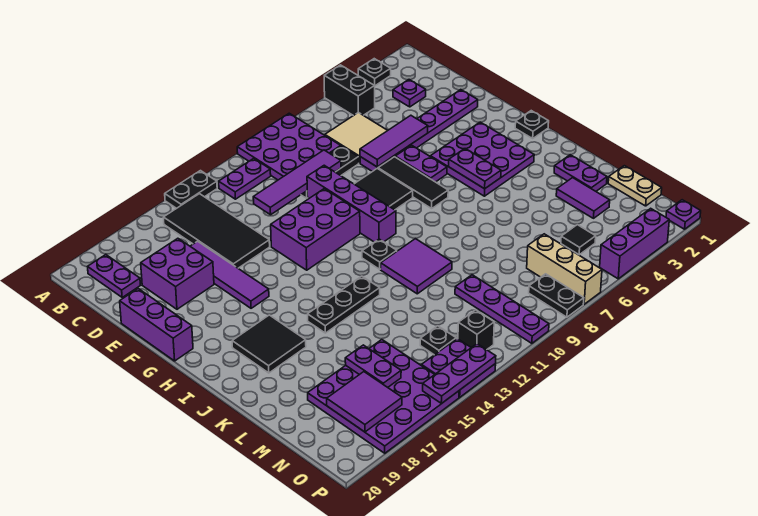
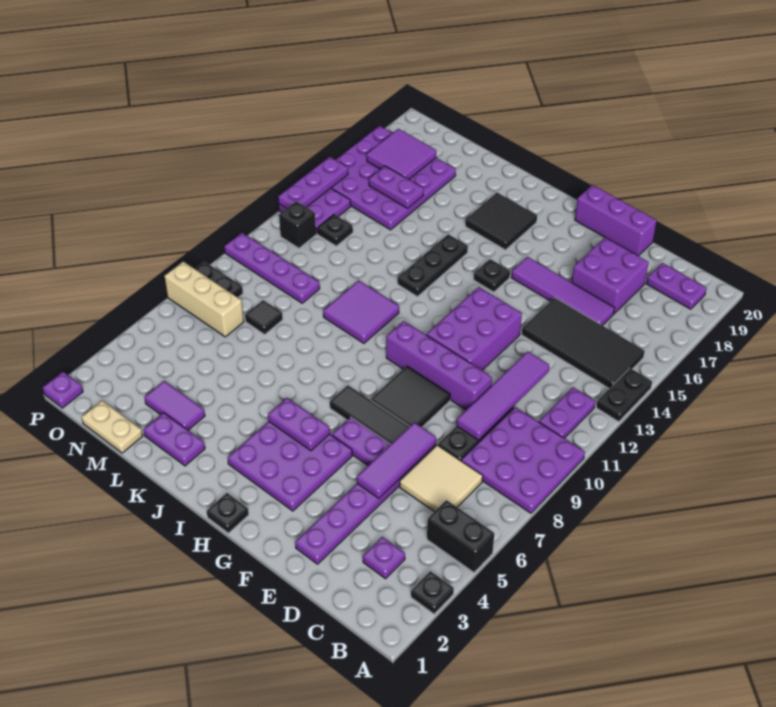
black 1x1 plate [362,239,397,269] -> black 1x1 plate moved to [474,259,510,292]
black 1x1 tile [561,225,596,255] -> black 1x1 tile moved to [245,300,283,334]
purple 1x3 brick [600,208,669,279] -> none

